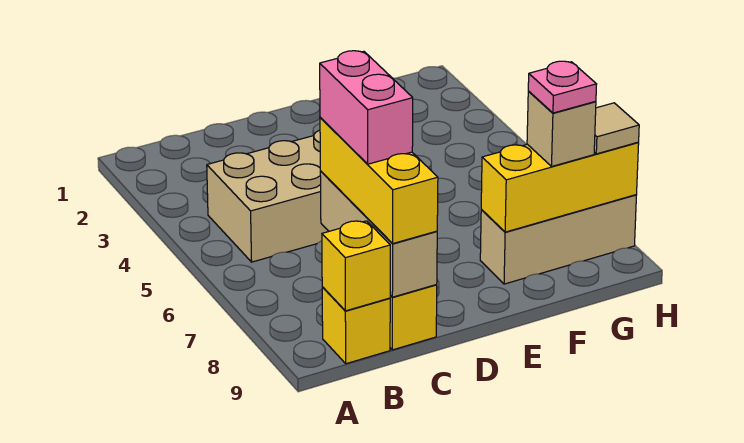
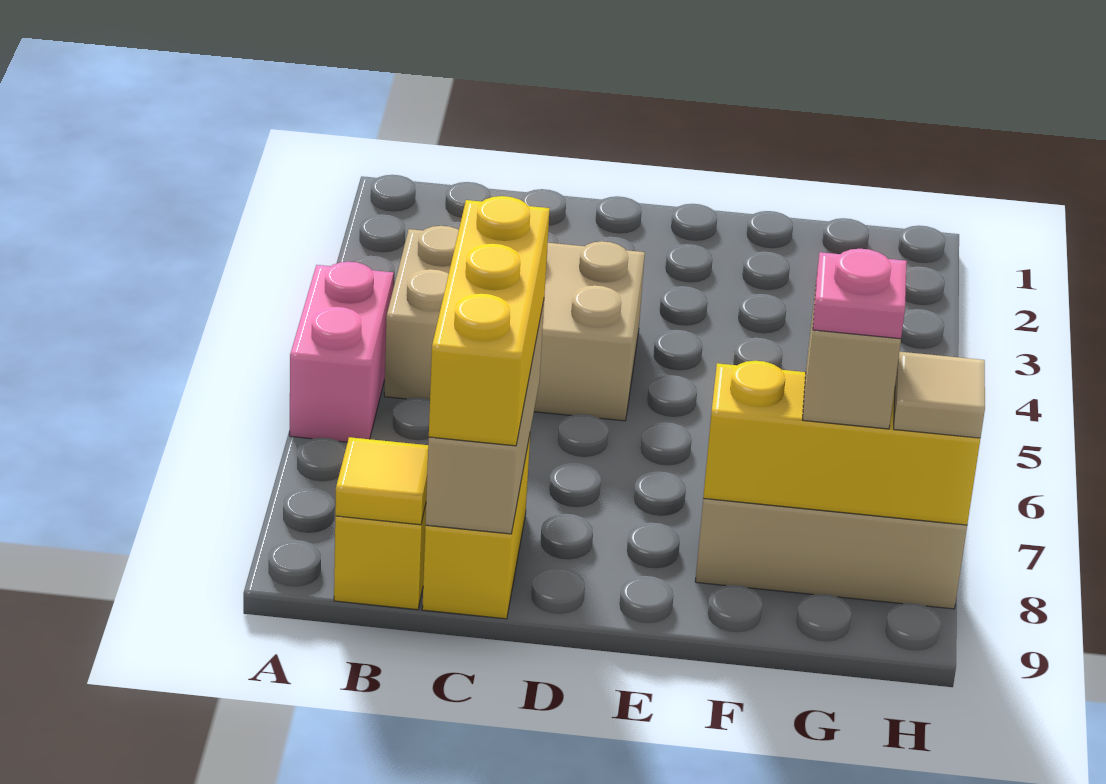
yellow 1x1 brick [322,221,390,311] -> yellow 1x1 tile [335,437,428,525]
pink 1x2 brick [320,51,413,164] -> pink 1x2 brick moved to [290,262,394,442]

